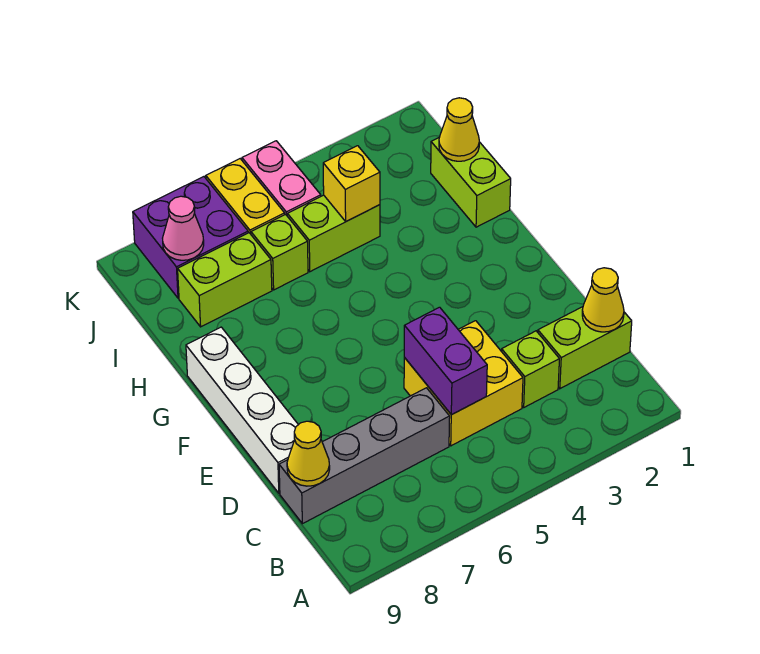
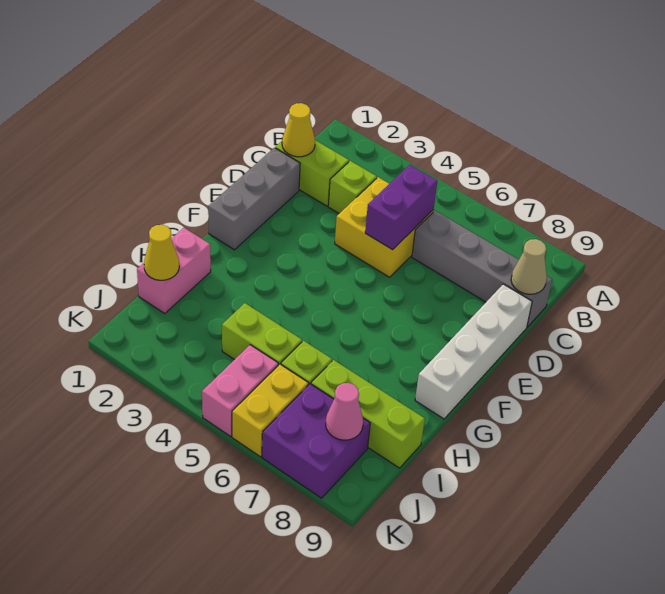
yellow 1x1 cone [287,421,330,486] -> tan 1x1 cone [511,239,547,294]
none -> grey 1x3 brick [208,148,300,250]
lime 1x2 brick [431,138,511,227] -> pink 1x2 brick [137,228,211,313]
yellow 1x1 brick [323,146,380,221] -> none
lime 1x2 brick [178,233,272,327] -> lime 1x3 brick [311,360,425,468]

